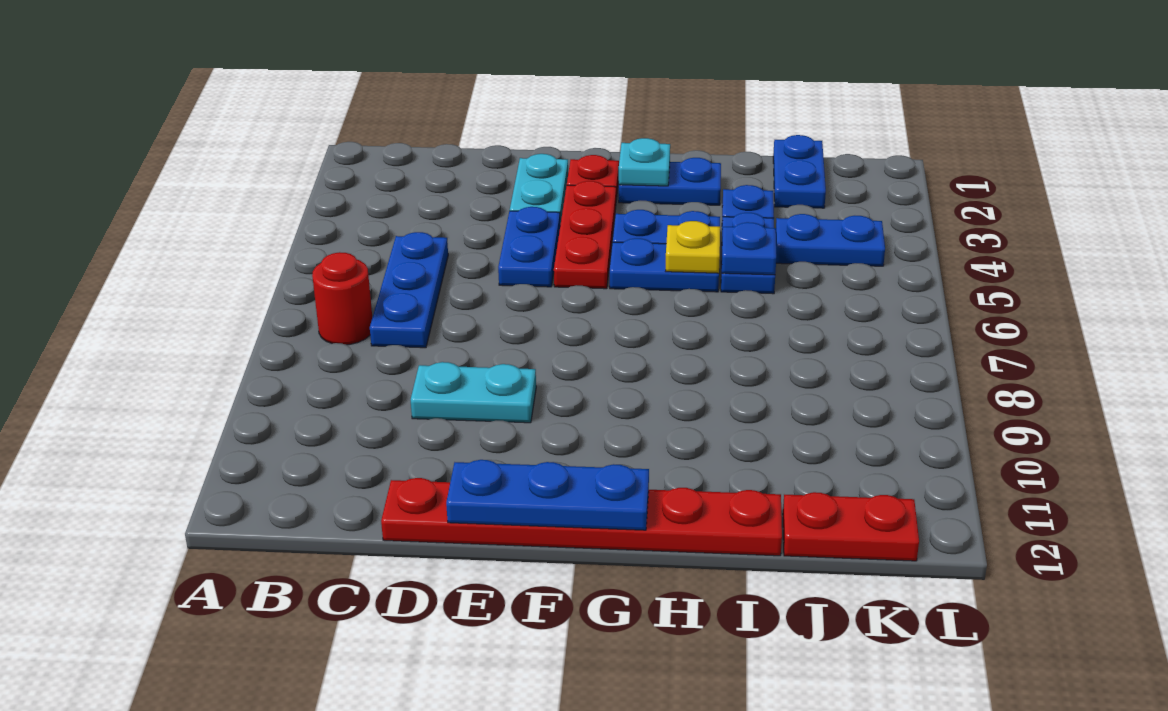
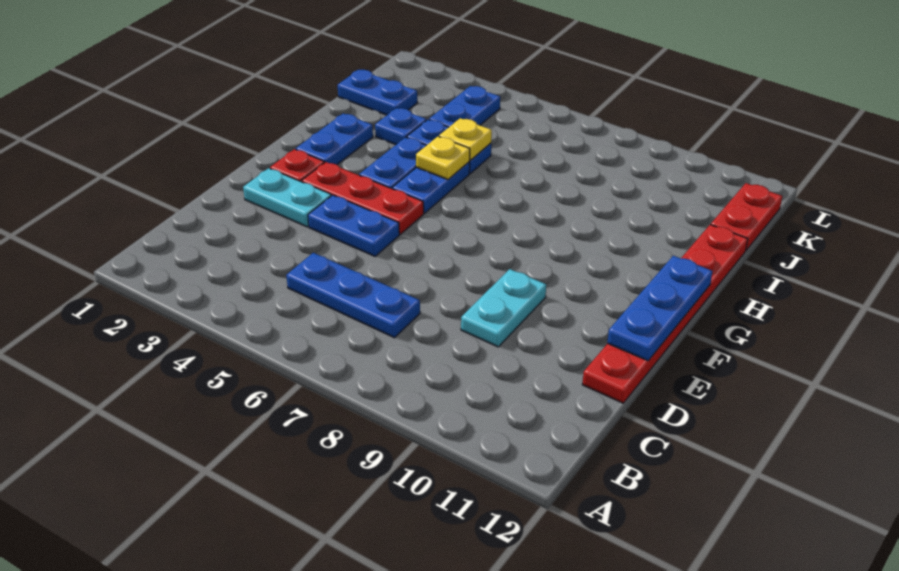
red 1x1 round brick [312,252,372,345] -> none
cyan 1x1 plate [619,138,670,186] -> none
blue 1x1 plate [722,222,776,275] -> yellow 1x1 plate [439,118,492,160]

